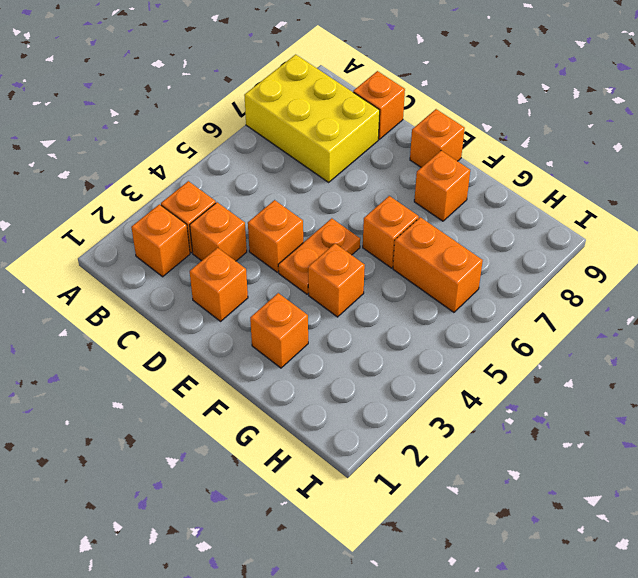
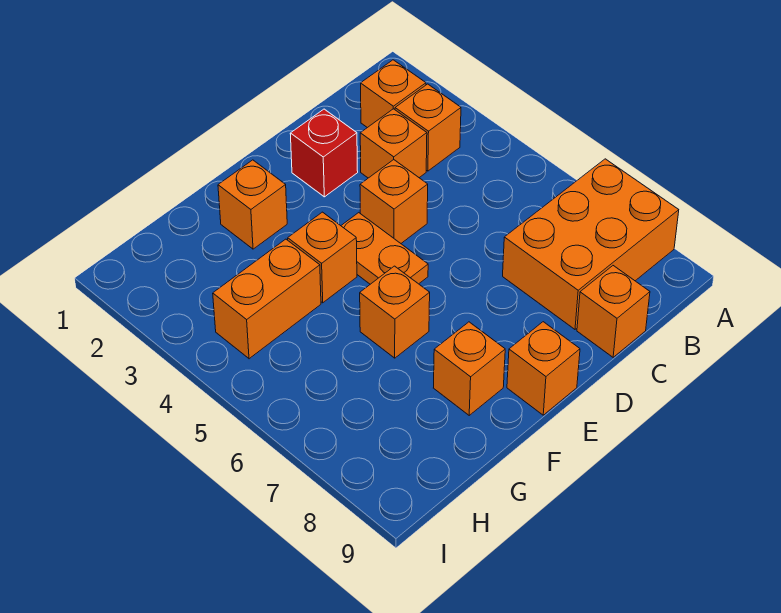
yellow 2x3 brick [244,55,380,182] -> orange 2x3 brick [503,159,679,329]
orange 1x1 brick [190,248,248,321] -> red 1x1 brick [290,109,358,197]
orange 1x2 brick [393,217,483,312] -> orange 1x2 brick moved to [213,239,321,359]

